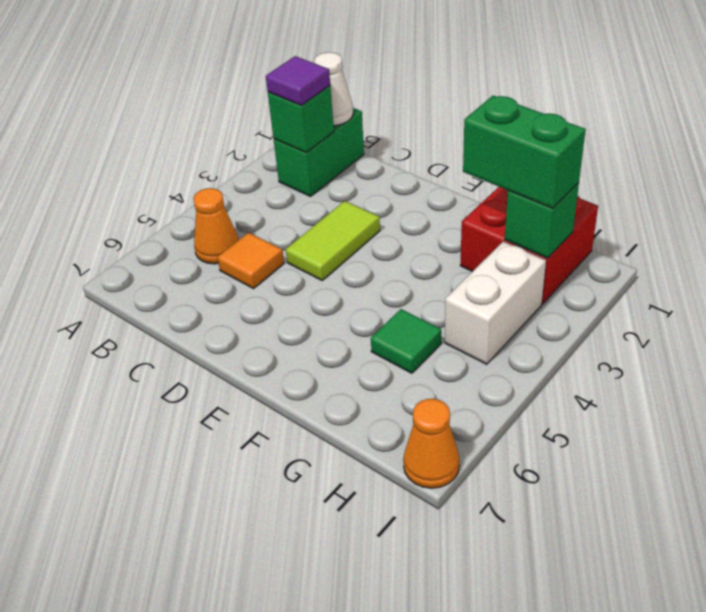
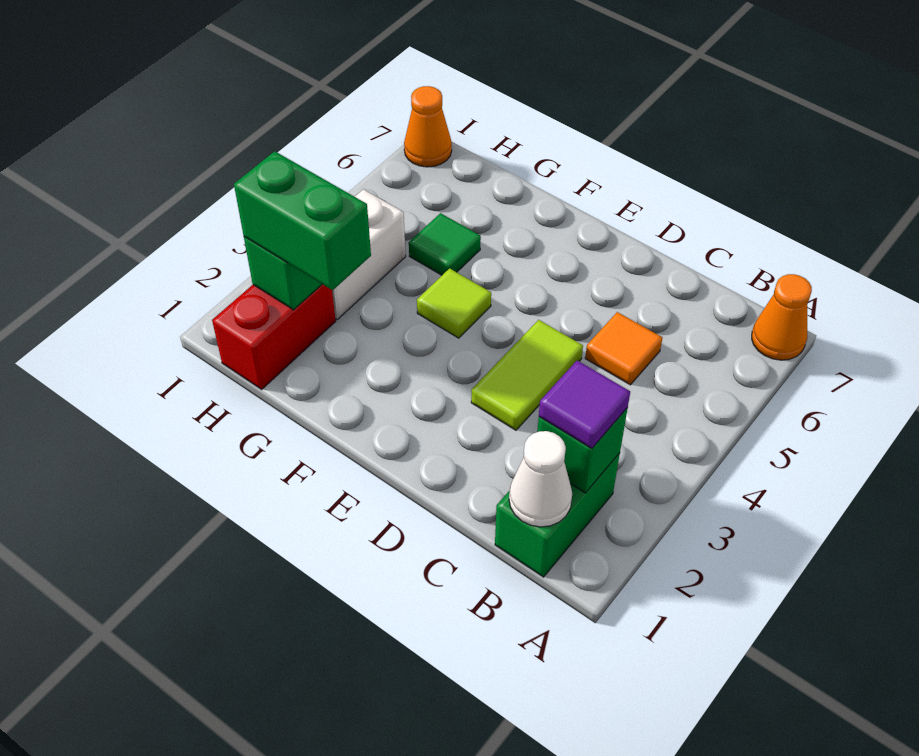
orange 1x1 cone [193,188,239,264] -> orange 1x1 cone moved to [752,274,812,360]
none -> lime 1x1 tile [417,268,491,338]
red 2x2 brick [460,187,598,304] -> red 1x2 brick [212,284,336,389]

